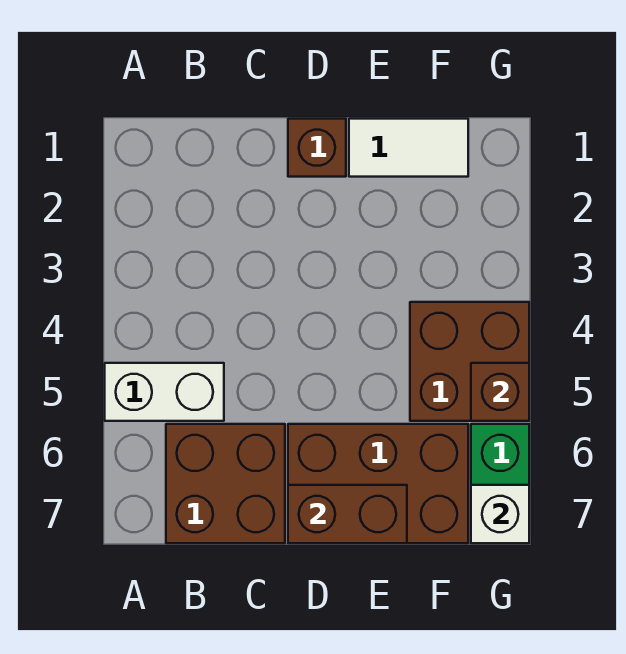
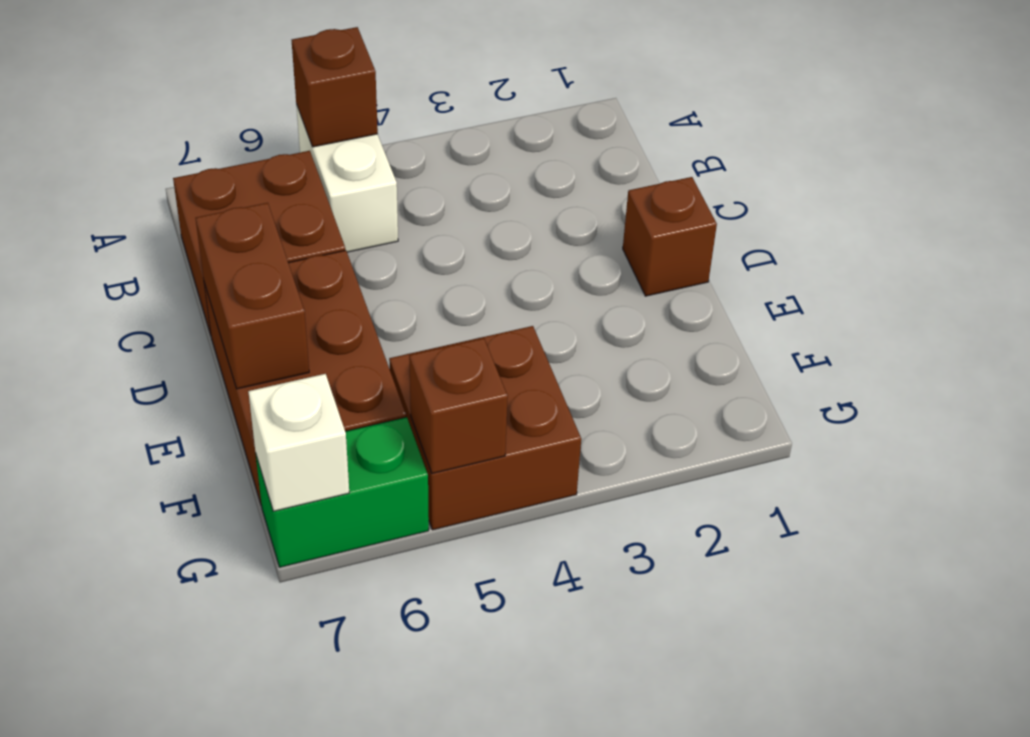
none -> brown 1x1 brick [292,27,378,147]
white 1x2 tile [349,119,468,177] -> none

